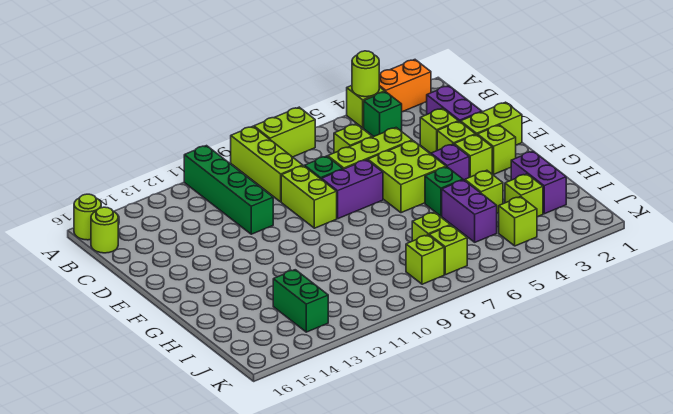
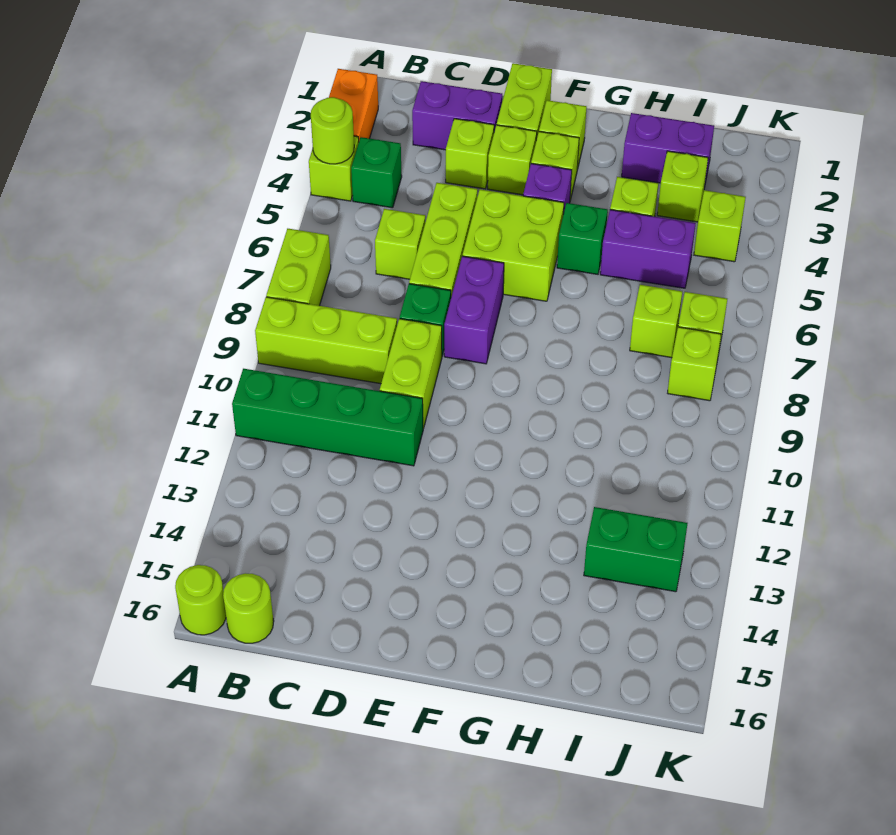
lime 1x2 brick [281,166,337,228] -> lime 1x2 brick turned to [380,319,442,428]

